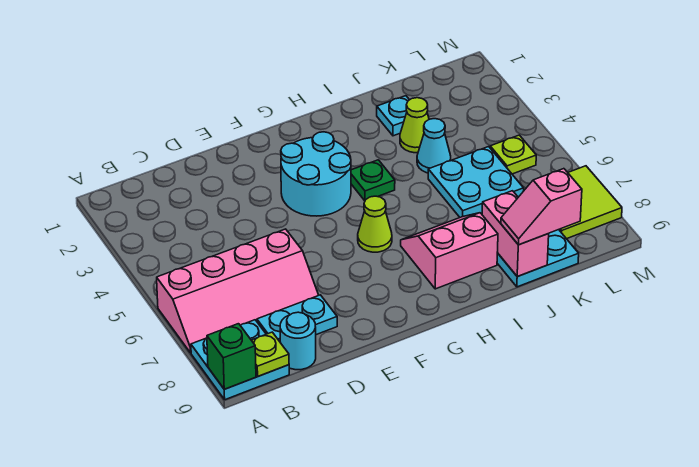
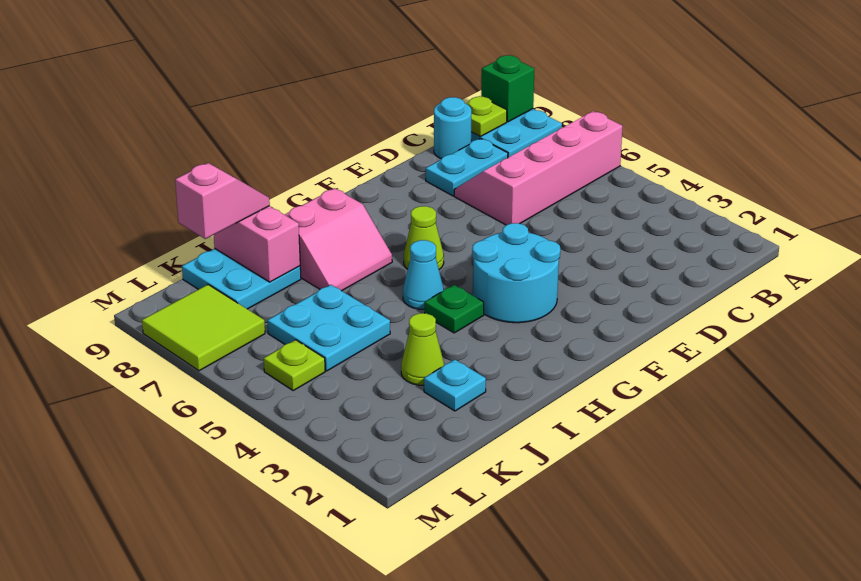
cyan 1x1 cone [417,119,451,173] -> cyan 1x1 cone moved to [403,240,444,309]

